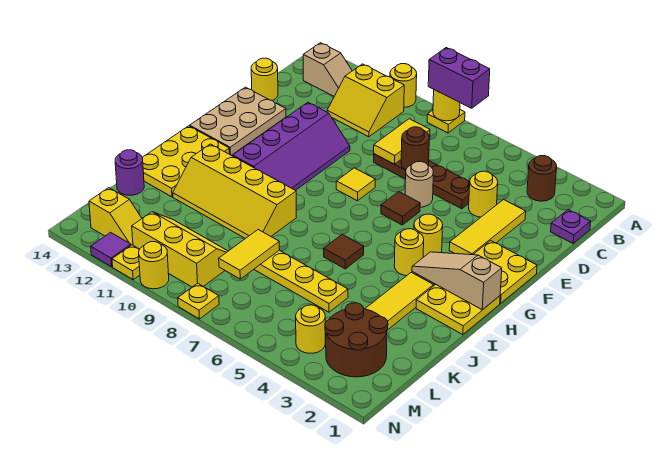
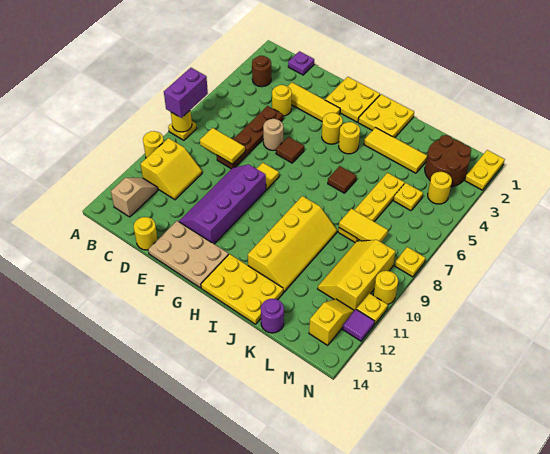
brown 1x1 round brick [401,127,429,170] -> none
purple 2x4 slope [233,102,350,190] -> purple 2x4 slope turned to [179,164,266,244]
tan 1x3 slope [412,252,502,310] -> none
none -> yellow 1x1 plate [394,183,423,211]
none -> yellow 1x2 plate [465,150,505,190]

